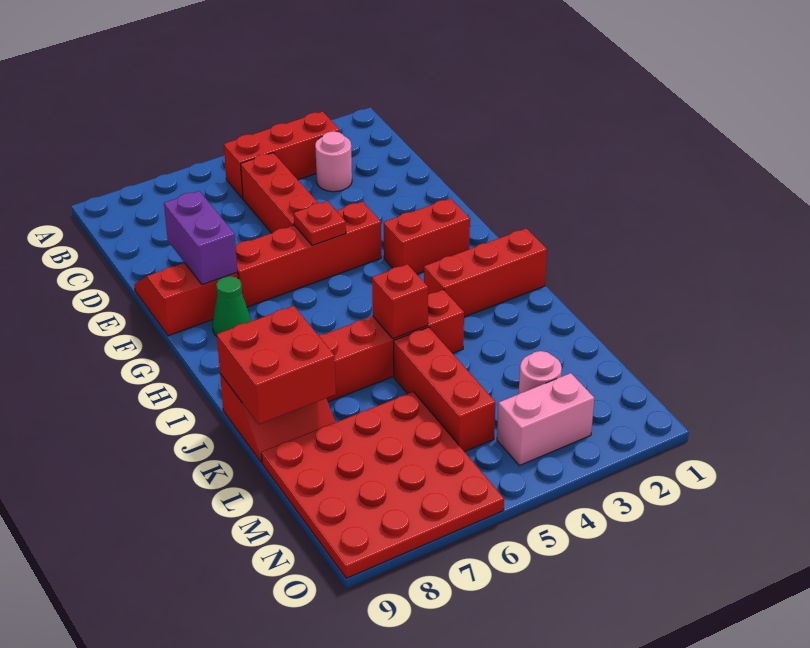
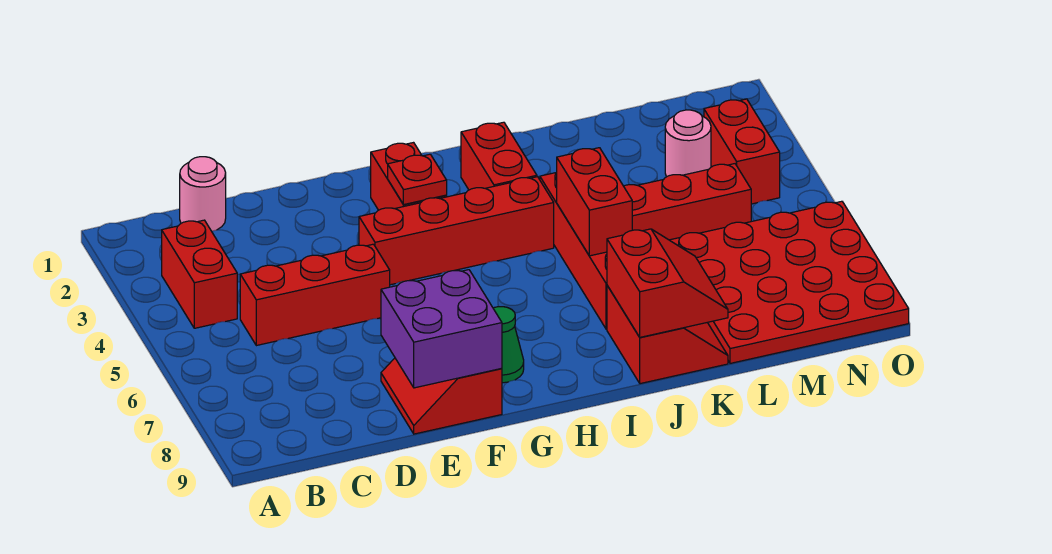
red 1x3 brick [224,112,340,199] -> red 1x2 brick [162,220,237,328]
pink 1x1 round brick [315,131,352,192] -> pink 1x1 round brick moved to [180,157,226,231]
purple 1x2 brick [164,191,237,285] -> purple 2x2 brick [381,270,502,388]
red 1x4 brick [236,202,381,307] -> red 1x4 brick turned to [359,177,554,285]
red 1x1 plate [294,201,346,246] -> red 1x1 plate moved to [388,154,447,205]
red 1x3 brick [424,229,547,317] -> red 1x2 brick [461,122,537,190]
red 1x1 brick [372,264,428,339] -> red 1x2 brick [557,148,632,256]
red 2x2 brick [217,306,336,424] -> red 2x2 slope [607,229,728,337]
pink 1x2 brick [497,373,594,466] -> red 1x2 brick [704,99,780,204]

